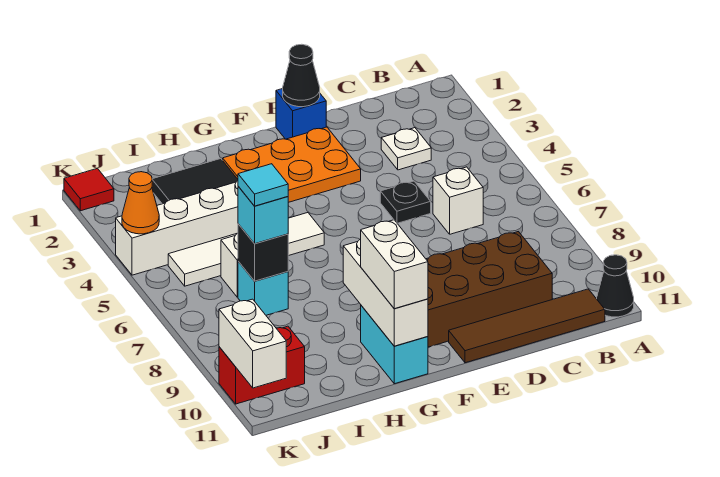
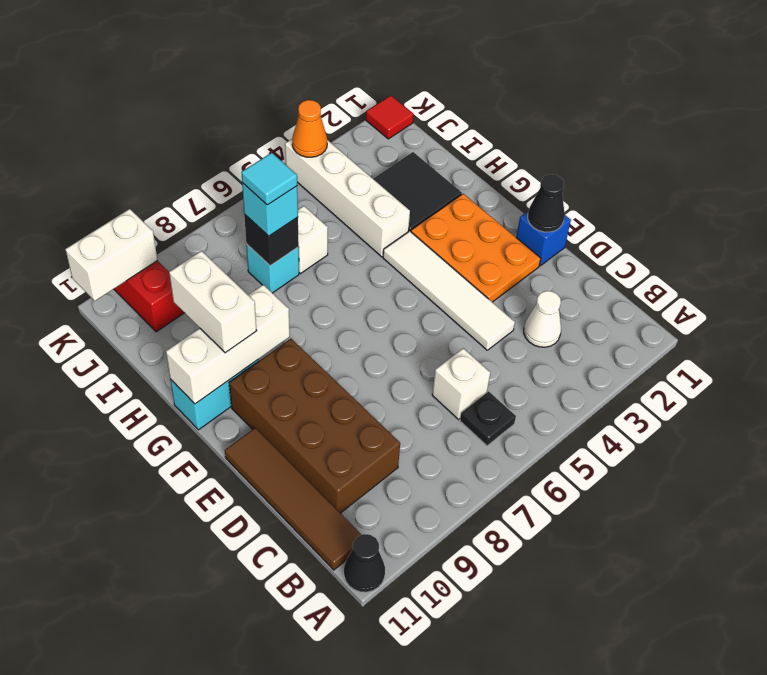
white 1x1 plate [381,128,431,170] -> white 1x1 cone [524,291,561,347]
black 1x1 plate [380,181,431,223] -> black 1x1 plate moved to [460,391,516,446]
white 1x4 tile [168,213,324,286] -> white 1x4 tile moved to [383,231,515,350]
white 1x2 brick [361,220,428,309] -> white 1x2 brick turned to [169,251,257,353]

